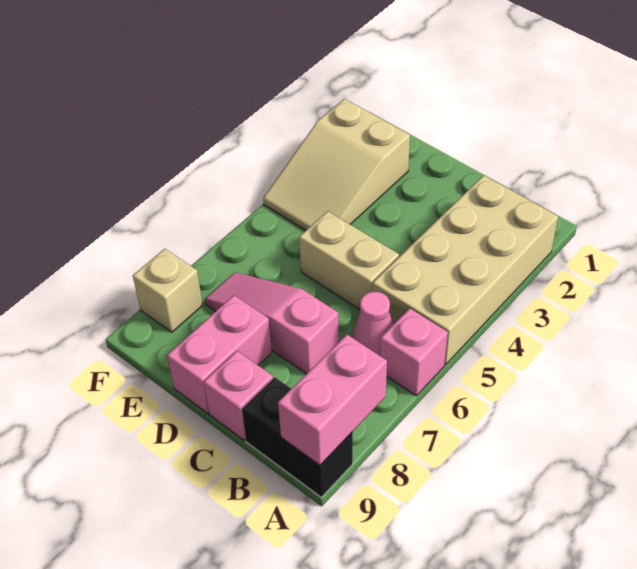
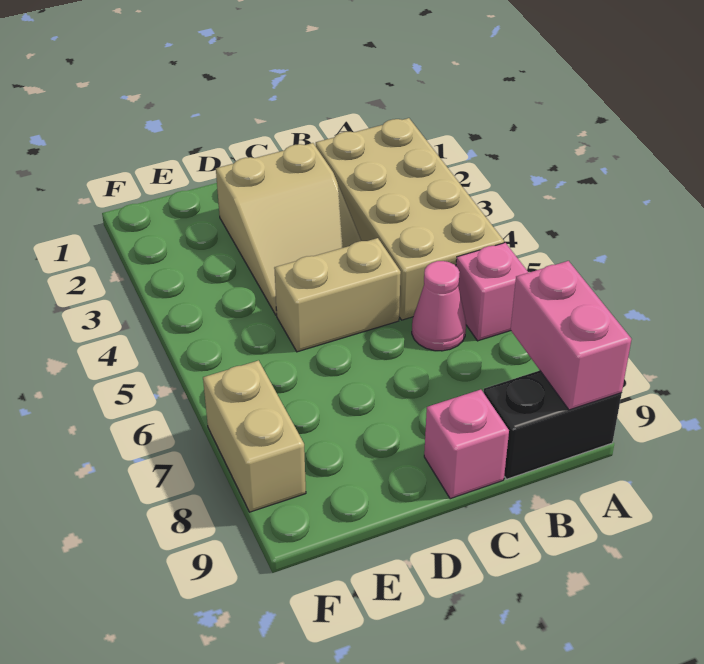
pink 1x3 slope [205,272,339,374] -> none
pink 1x2 brick [167,295,272,413] -> none
tan 2x3 slope [263,99,410,230] -> tan 2x3 slope moved to [216,143,361,315]
tan 1x1 brick [133,249,203,332] -> tan 1x2 brick [203,360,306,512]

